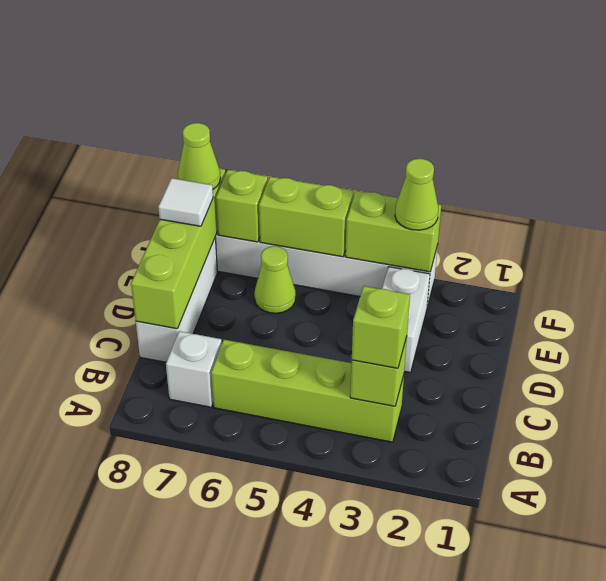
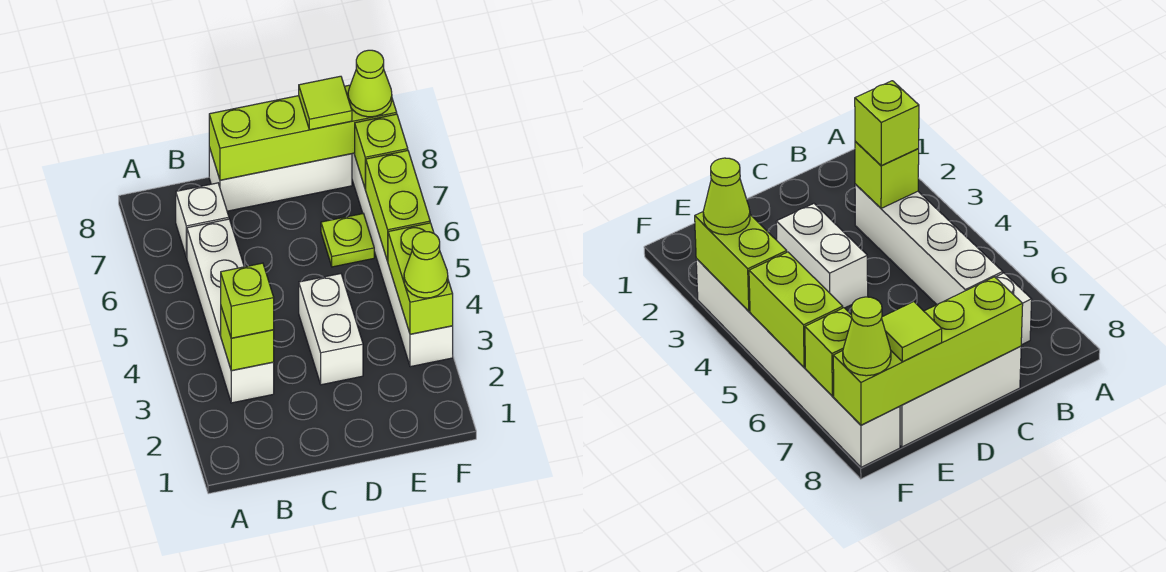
lime 1x4 brick [211,340,404,442] -> white 1x4 brick [187,219,274,403]
white 1x2 brick [382,267,430,373] -> white 1x2 brick turned to [299,274,363,385]
lime 1x1 cone [254,246,296,313] -> lime 1x1 plate [321,214,374,267]
white 1x1 tile [158,178,213,226] -> lime 1x1 tile [299,76,352,130]

